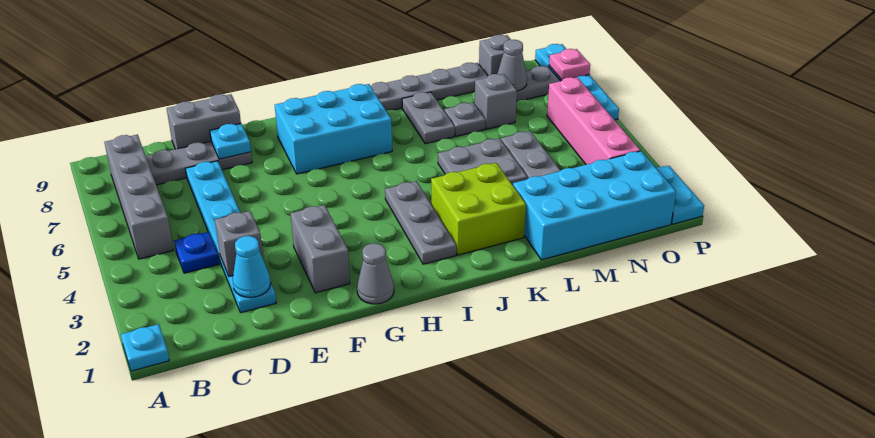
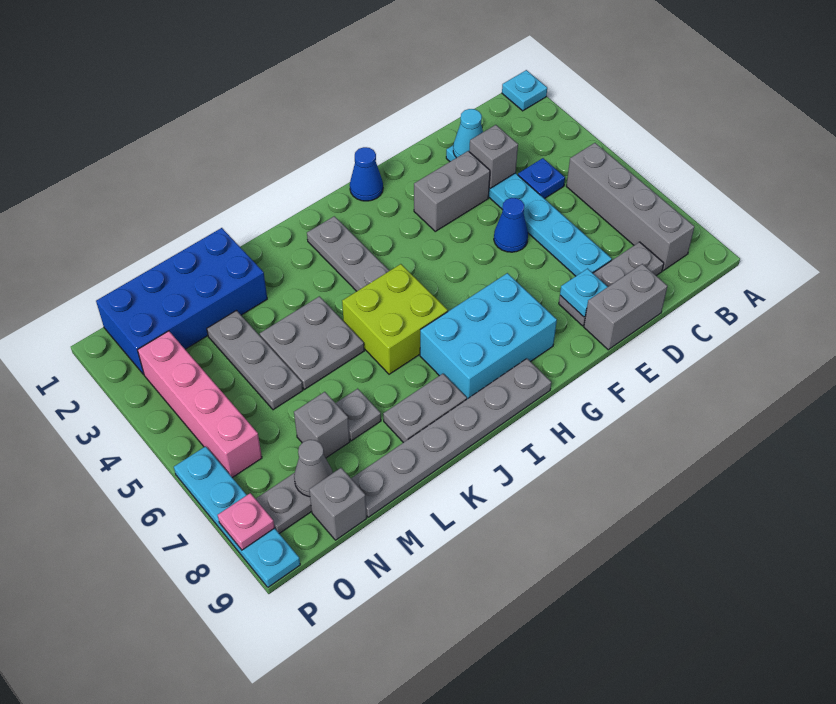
none -> blue 1x1 cone [494,198,528,252]
grey 1x2 brick [290,205,350,293] -> grey 1x2 brick turned to [414,151,490,231]
grey 1x1 cone [357,243,394,304] -> blue 1x1 cone [350,147,383,201]
lime 2x2 brick [431,163,526,255] -> lime 2x2 brick moved to [342,264,448,374]
grey 1x2 plate [402,92,455,144] -> grey 1x2 plate turned to [383,374,467,443]
cyan 2x4 brick [513,151,676,260] -> blue 2x4 brick [96,228,267,375]
cyan 1x2 plate [656,166,704,224] -> none

